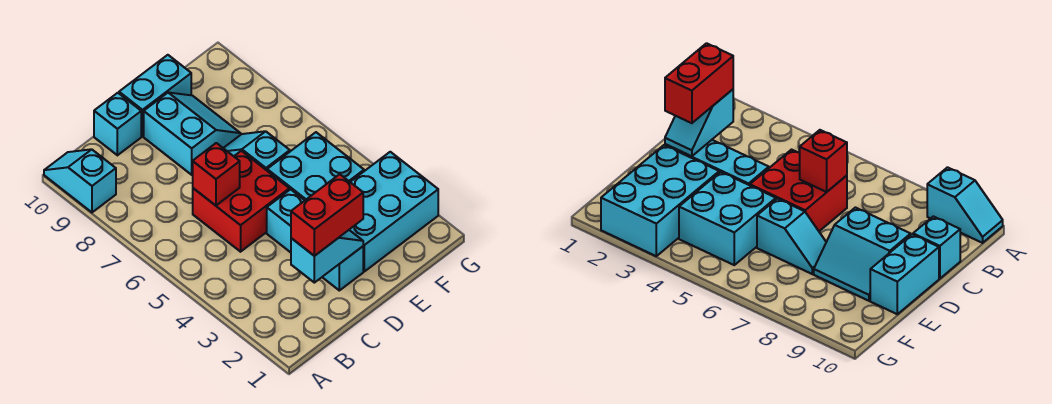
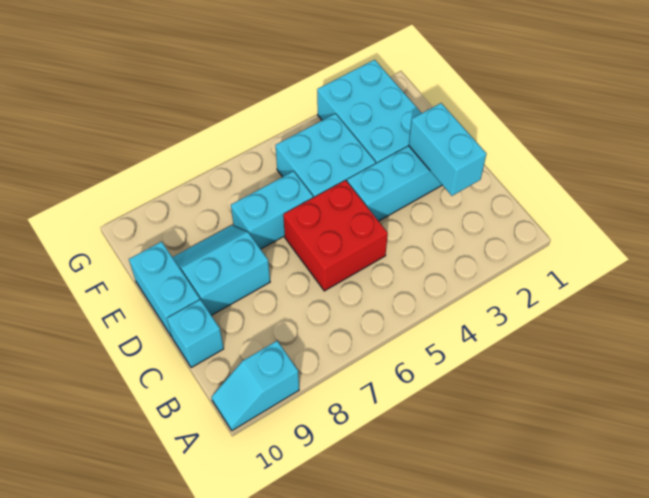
cyan 1x2 slope [291,230,363,283] -> cyan 1x2 brick [409,103,486,196]
red 1x2 brick [291,174,363,256] -> none
red 1x1 brick [193,143,240,205] -> none
cyan 1x2 slope [224,131,290,170] -> cyan 1x2 brick [231,171,313,249]

